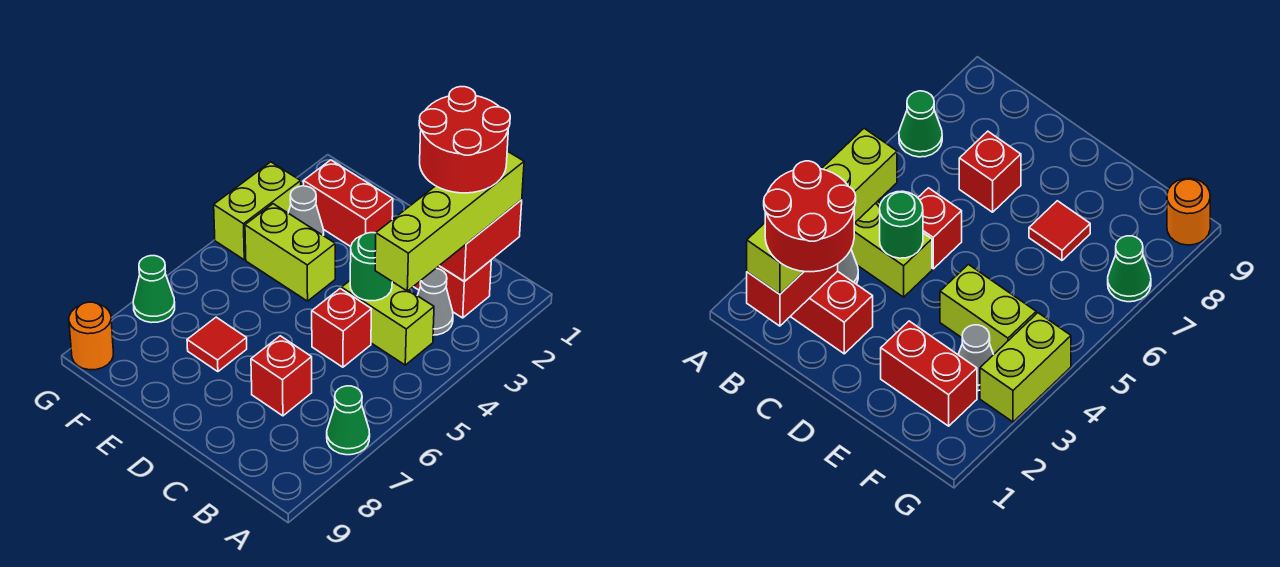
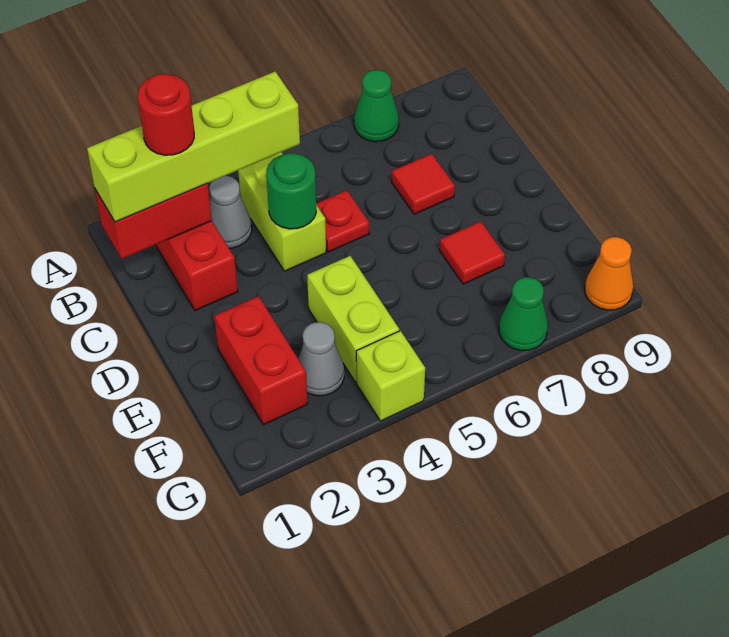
red 2x2 round brick [419,87,510,193] -> red 1x1 round brick [138,74,194,155]
red 1x1 brick [312,289,371,367] -> red 1x1 plate [316,190,369,252]
red 1x1 brick [251,336,312,416] -> red 1x1 tile [392,154,455,214]
lime 1x2 brick [214,162,301,260] -> lime 1x1 brick [356,331,425,421]
orange 1x1 round brick [69,302,113,370] -> orange 1x1 cone [585,237,633,310]

